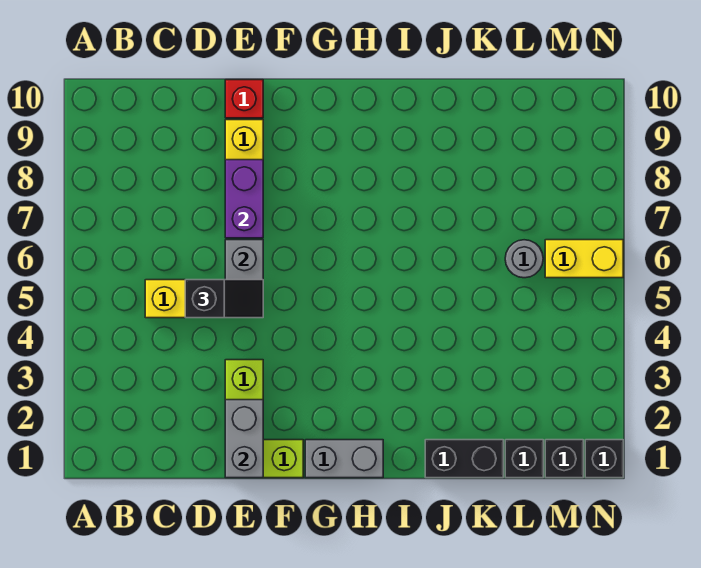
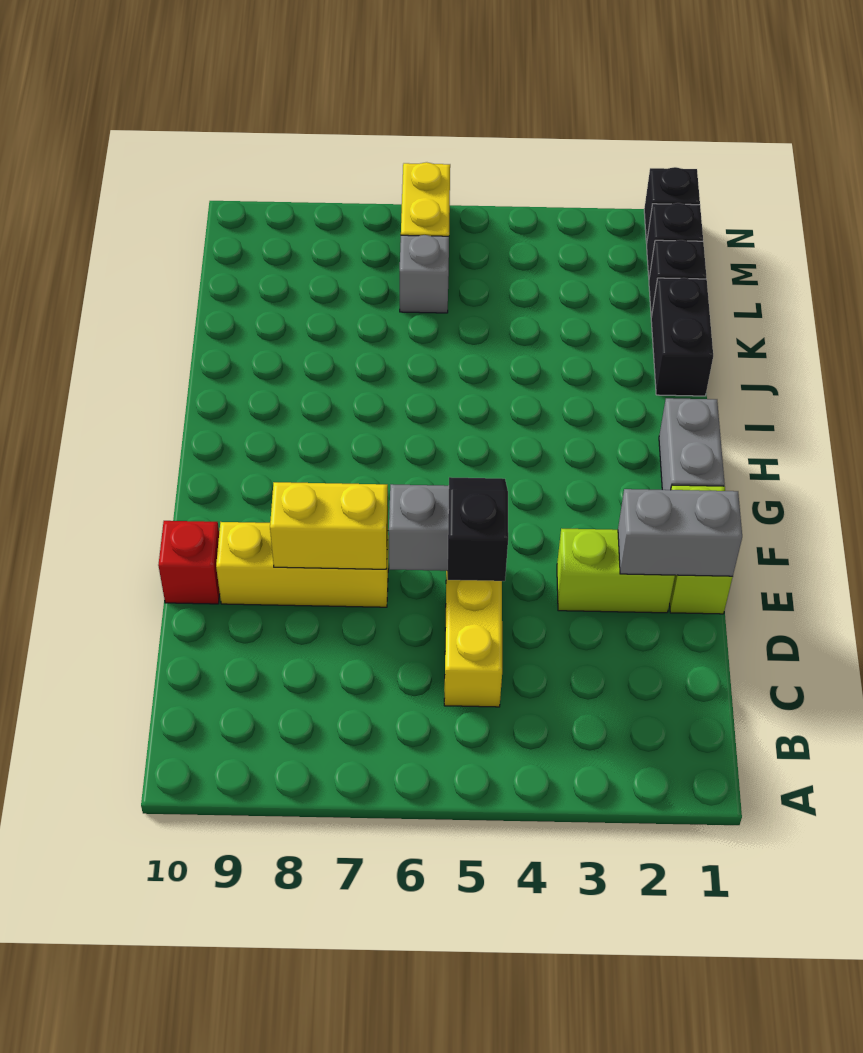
purple 1x2 brick [225,160,263,238] -> yellow 1x2 brick [270,482,388,569]
grey 1x1 round brick [505,240,543,278] -> grey 1x1 brick [400,235,449,313]

